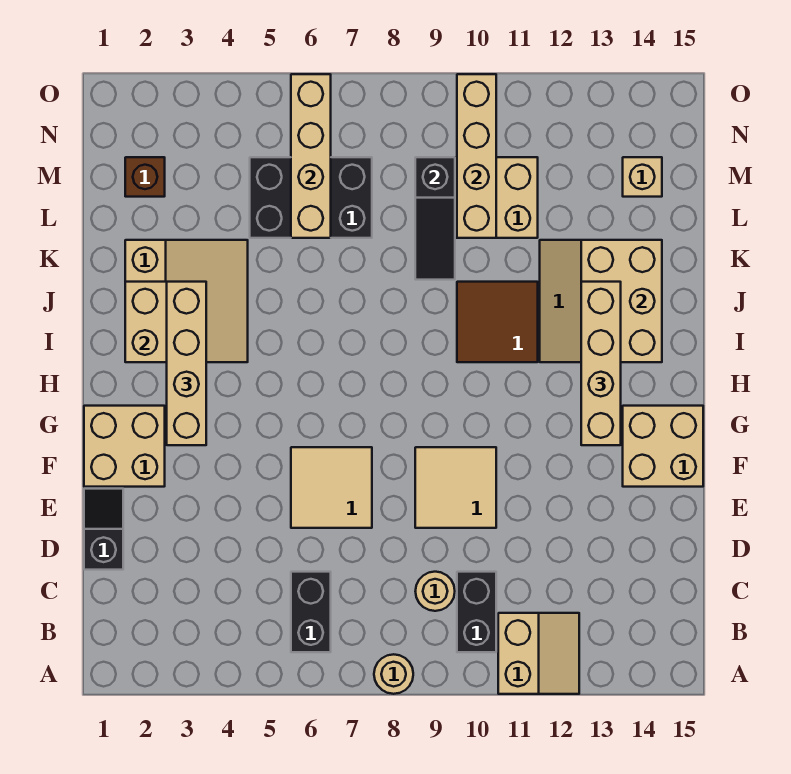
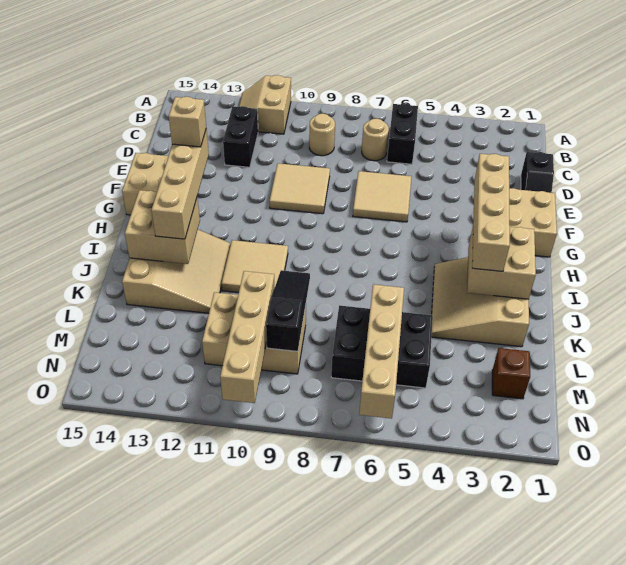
tan 1x1 round brick [374,654,413,694] -> tan 1x1 round brick moved to [362,119,389,161]
black 1x2 brick [457,572,496,652] -> black 1x2 brick moved to [223,106,258,167]
brown 2x2 tile [457,282,538,362] -> tan 2x2 tile [221,240,288,292]
tan 2x3 brick [581,240,662,362] -> tan 2x2 brick [125,190,200,264]
tan 1x1 brick [623,157,662,197] -> tan 1x1 brick moved to [169,97,206,147]

